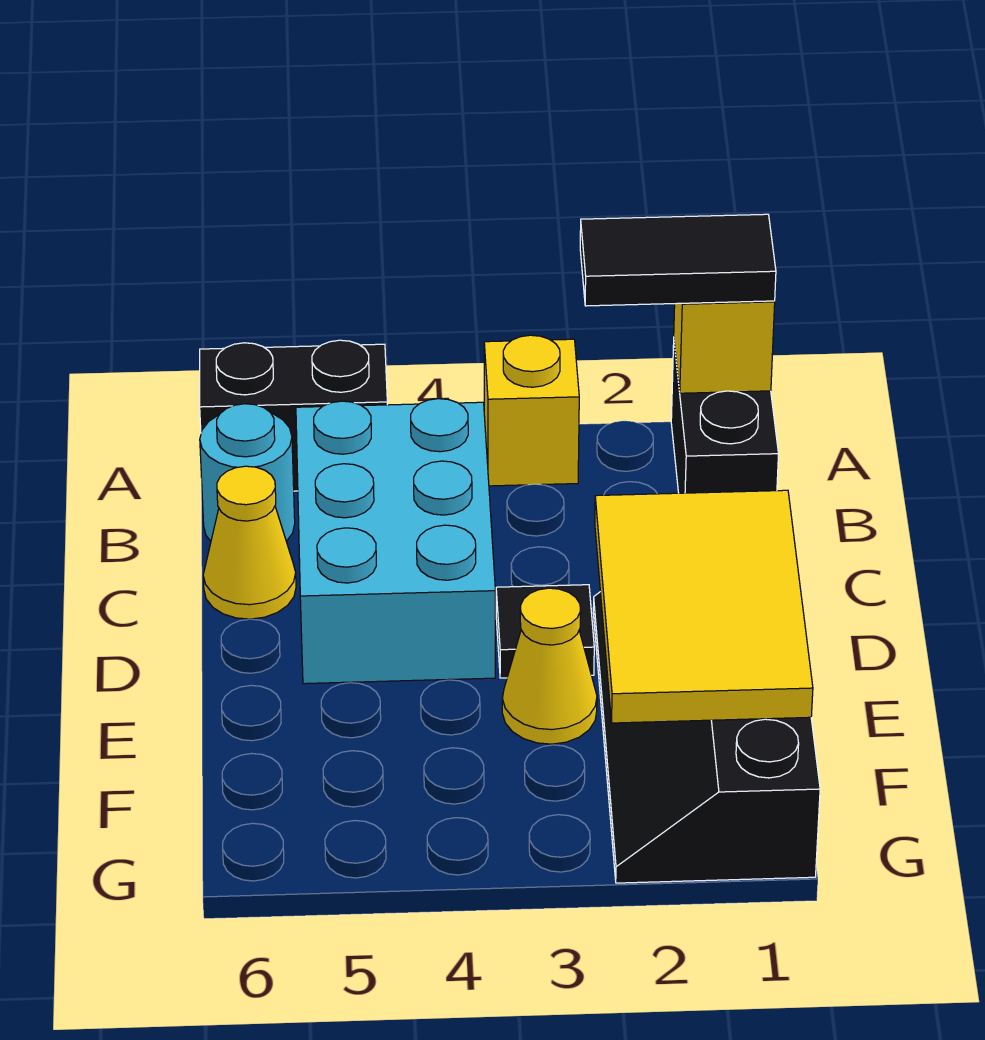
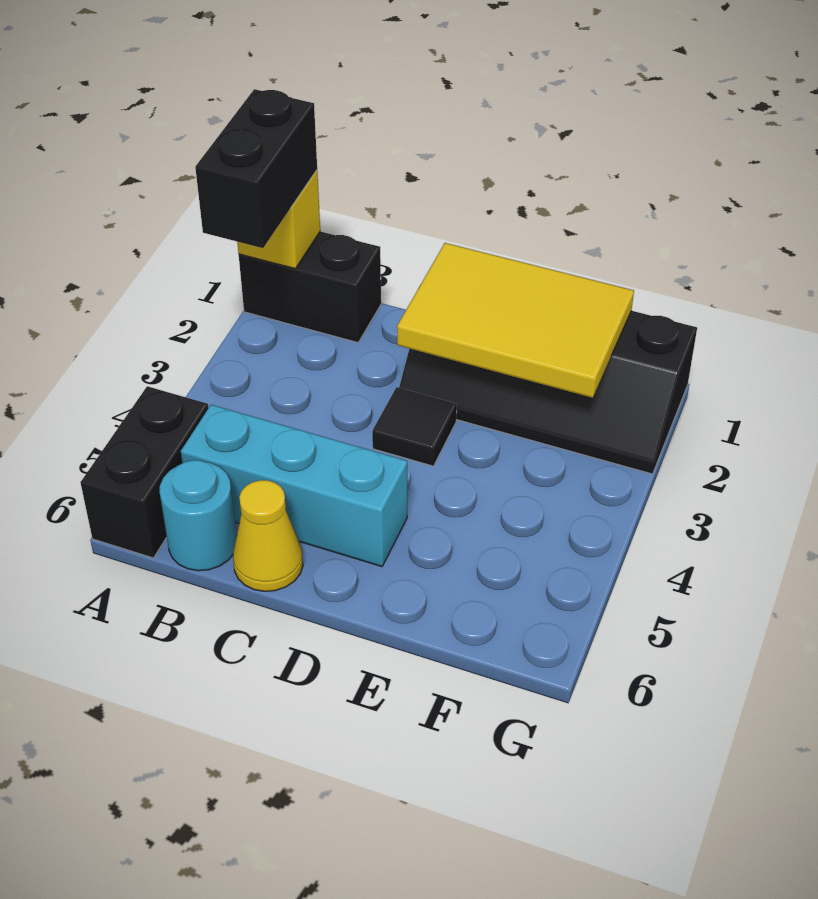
black 1x2 tile [580,214,776,306] -> black 1x2 brick [195,89,317,248]
yellow 1x1 brick [484,335,579,486] -> none
cyan 2x3 brick [296,399,495,684] -> cyan 1x3 brick [181,405,407,567]
yellow 1x1 cone [502,588,597,744] -> none

